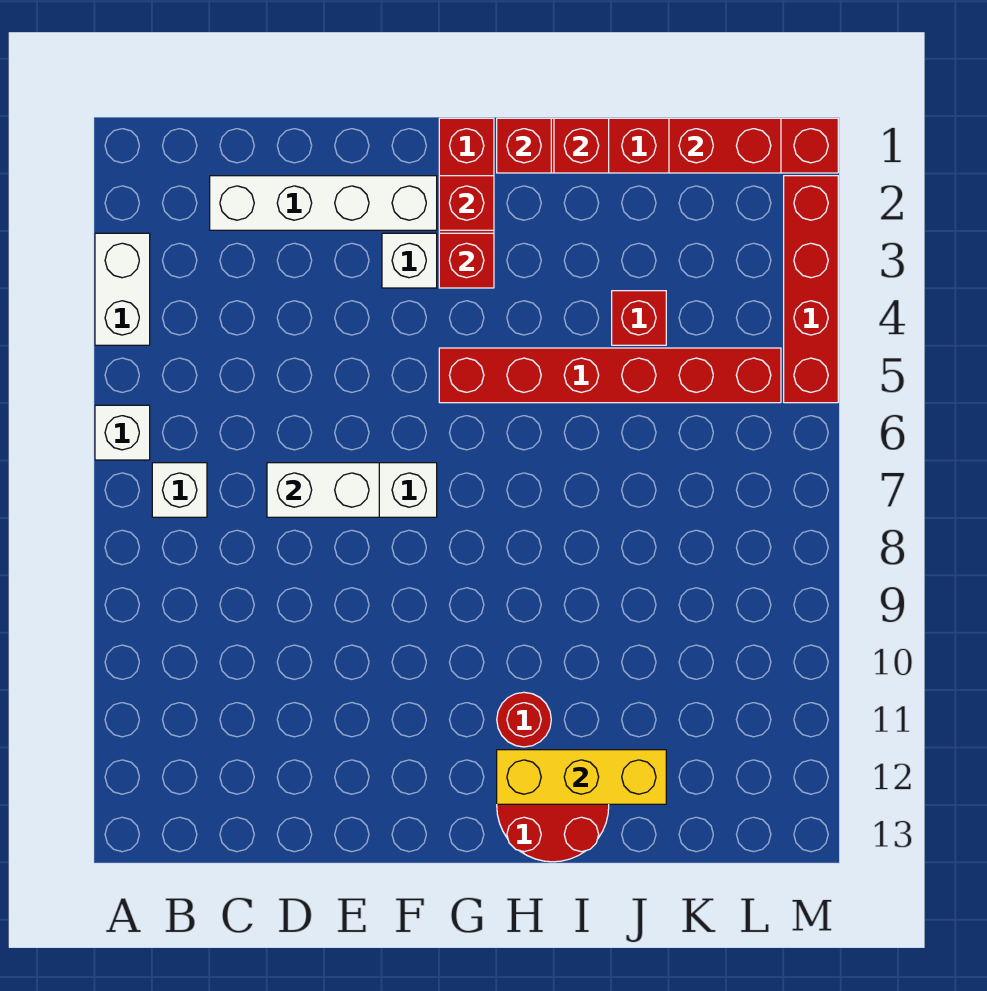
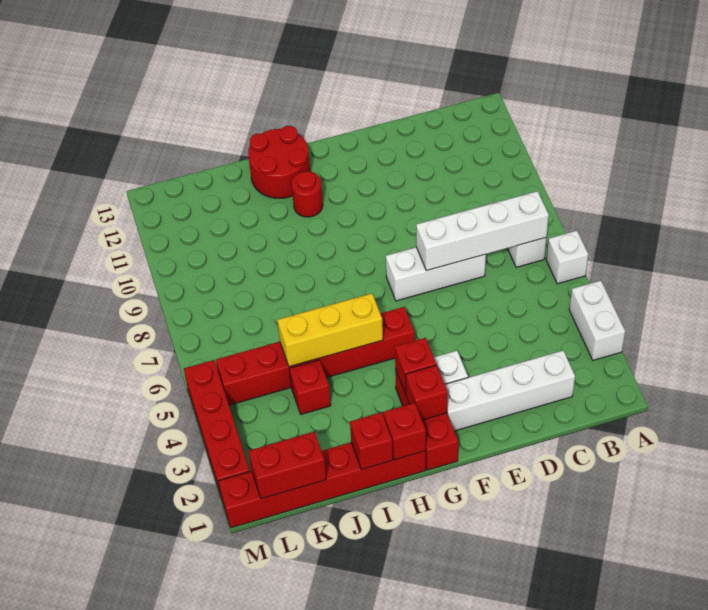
white 1x2 brick [267,463,379,517] -> white 1x4 brick [416,191,549,271]
yellow 1x3 brick [497,750,666,804] -> yellow 1x3 brick moved to [277,293,383,367]

